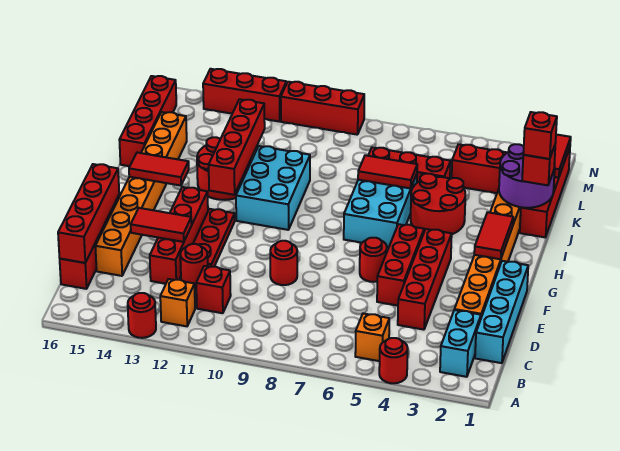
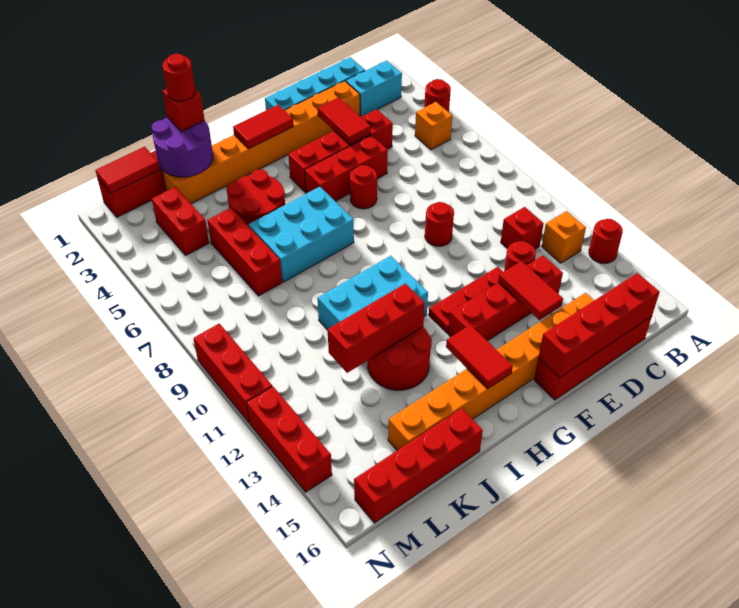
red 1x4 brick [209,99,265,195] -> red 1x3 brick [328,283,425,373]
red 1x1 brick [523,112,557,159] -> red 1x1 round brick [163,54,195,101]
red 1x2 tile [358,155,417,188] -> red 1x2 tile moved to [318,97,371,145]

